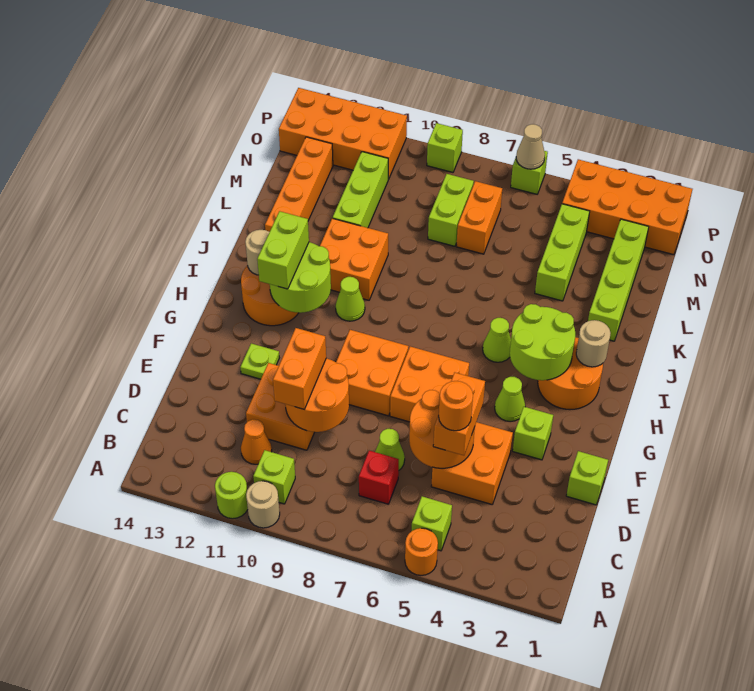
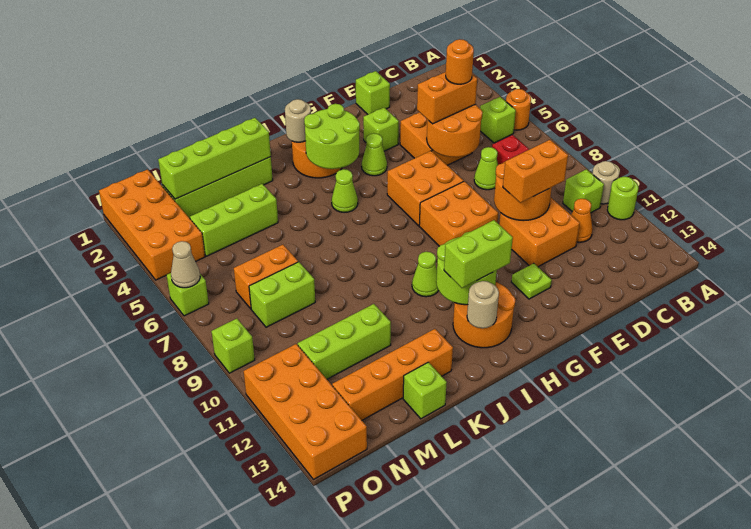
orange 2x2 brick [320,218,388,300] -> none
none -> lime 1x4 brick [158,118,271,199]
none -> lime 1x1 brick [403,362,447,419]

